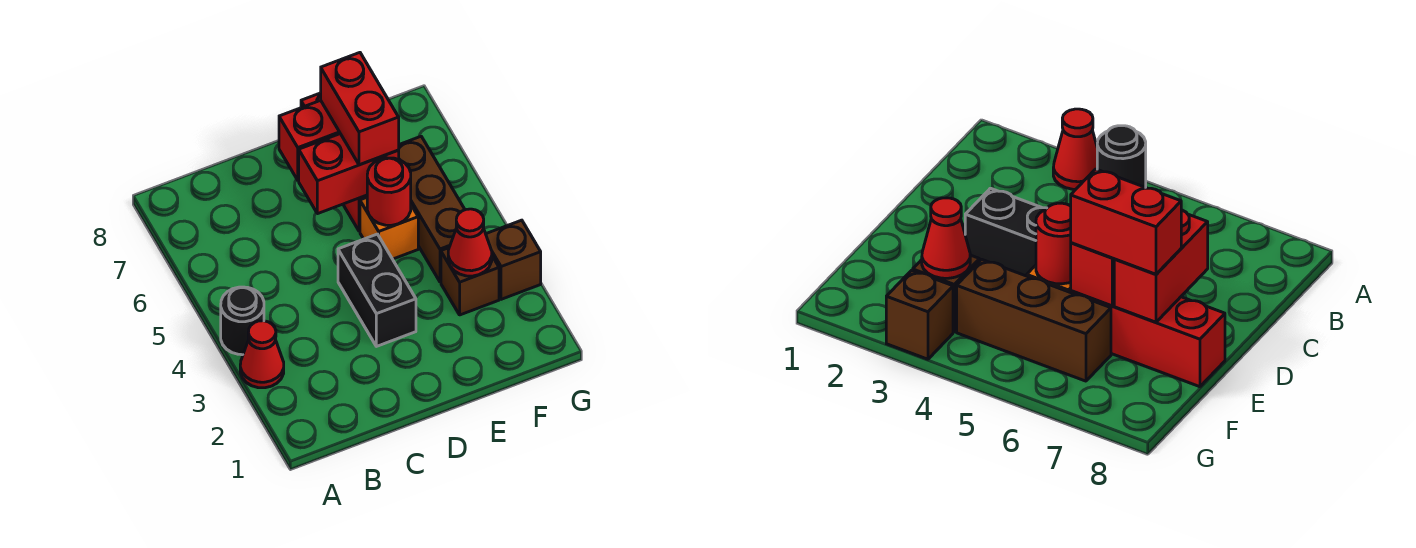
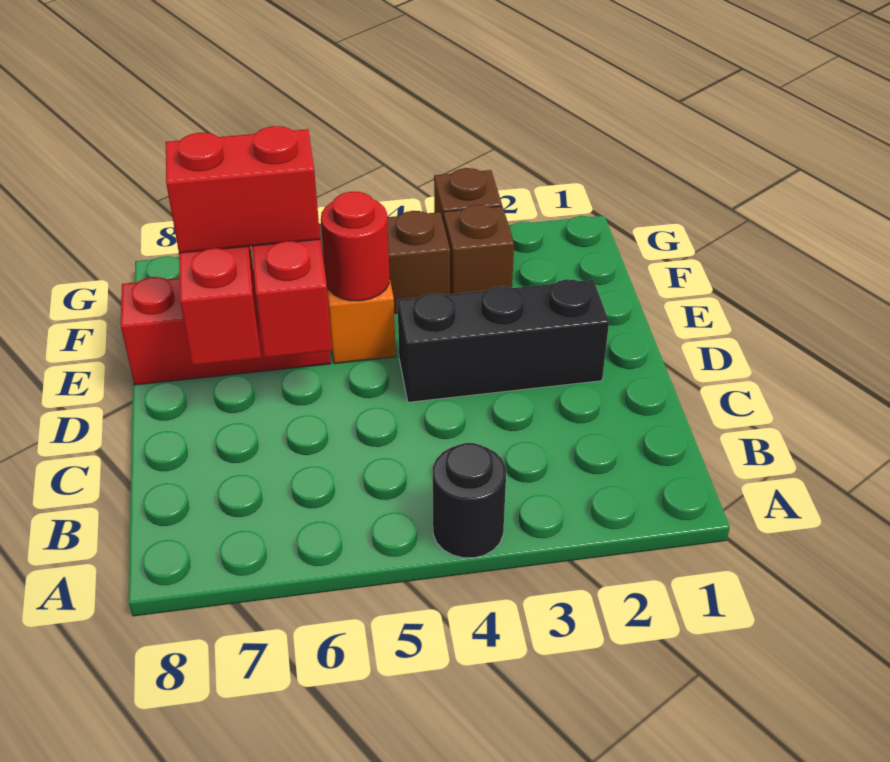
red 1x1 cone [240,321,284,388] -> none
black 1x2 brick [338,234,416,346] -> black 1x3 brick [397,279,609,402]
red 1x1 cone [448,209,492,276] -> none

